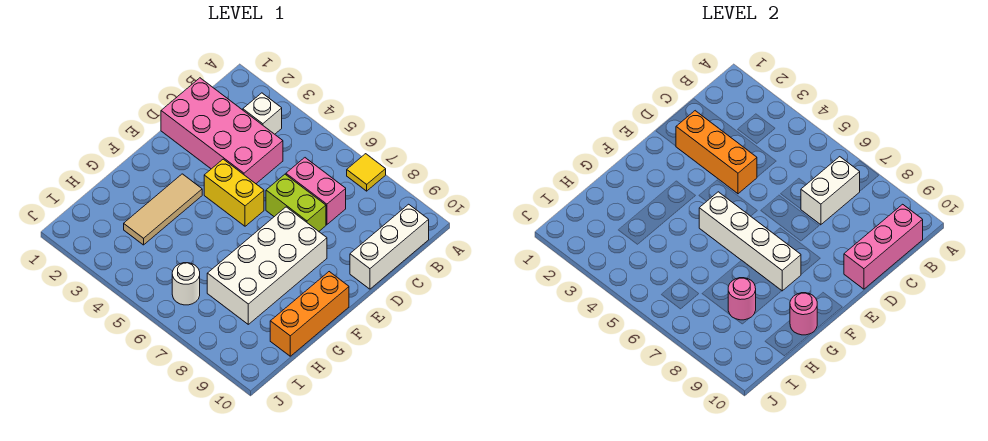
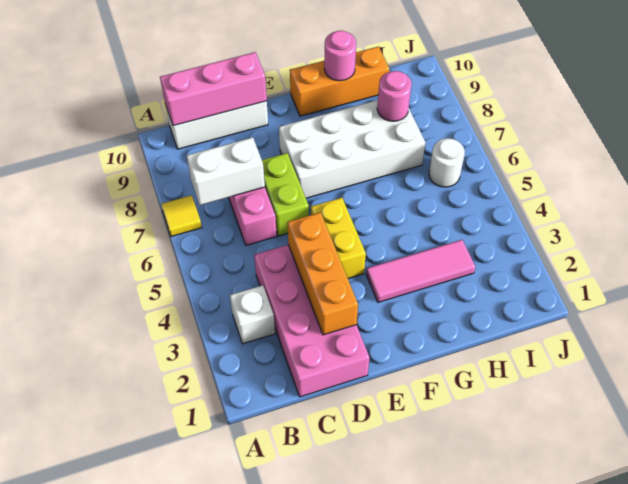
tan 1x3 tile [124,174,202,245] -> pink 1x3 tile [366,240,475,302]
white 1x4 brick [699,192,801,291] -> none

